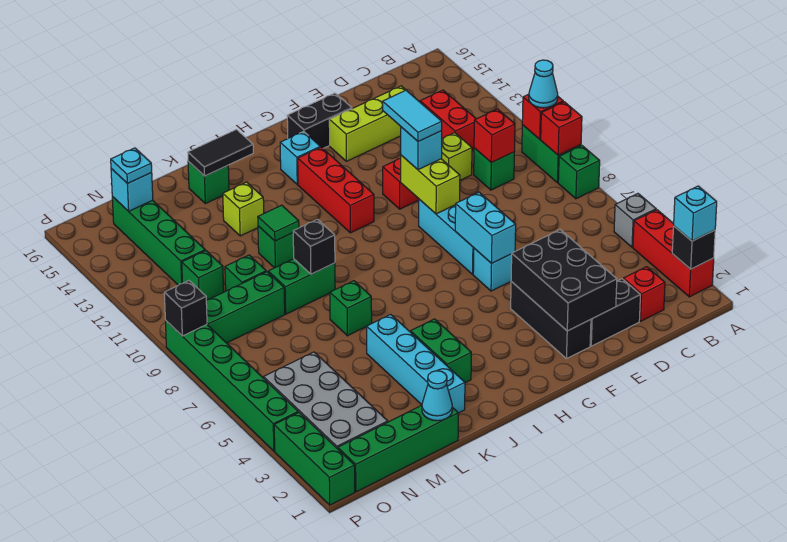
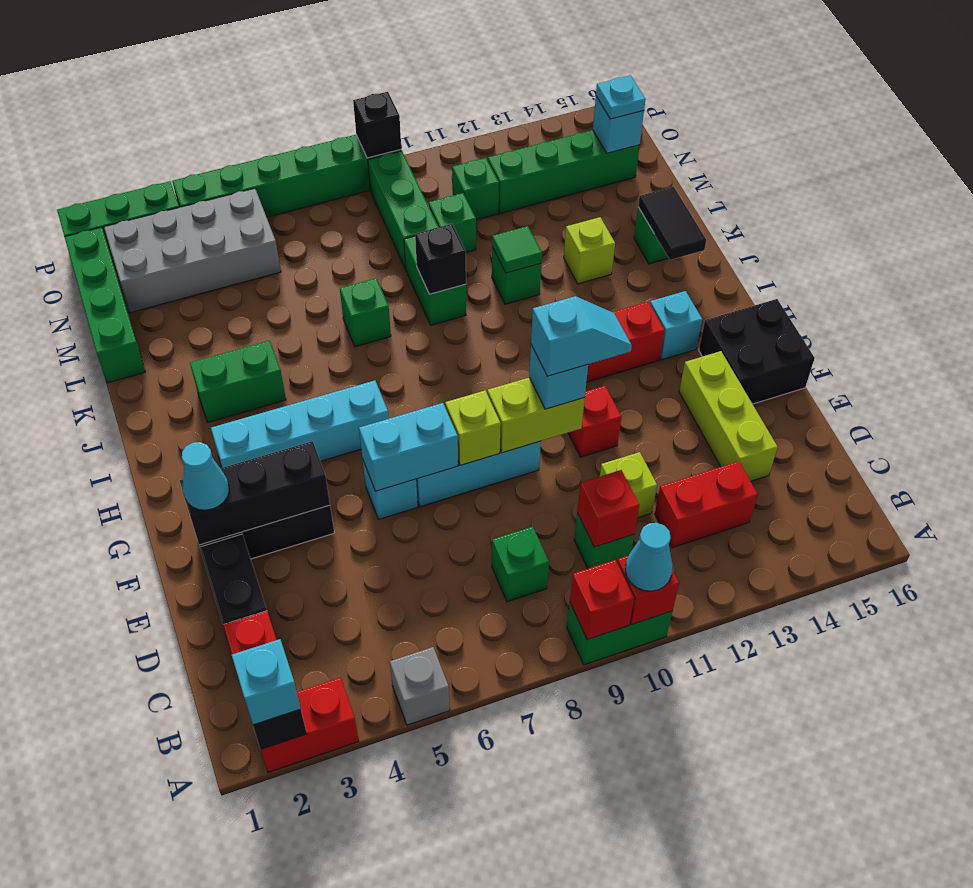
red 1x3 brick [633,210,714,297] -> red 1x2 brick [261,677,359,772]
green 1x1 brick [558,146,600,199] -> green 1x1 brick moved to [492,527,549,602]
black 2x3 brick [511,230,617,331] -> black 1x3 brick [180,441,330,545]
none -> lime 1x1 brick [445,391,501,465]
cyan 1x2 tile [383,90,442,142] -> cyan 1x2 slope [531,296,632,376]
black 1x2 brick [287,93,352,148] -> black 2x2 brick [699,299,815,404]
cyan 1x4 brick [367,314,465,413] -> cyan 1x4 brick moved to [211,381,389,468]
cyan 1x1 cone [422,371,452,421] -> cyan 1x1 cone moved to [182,442,229,510]

